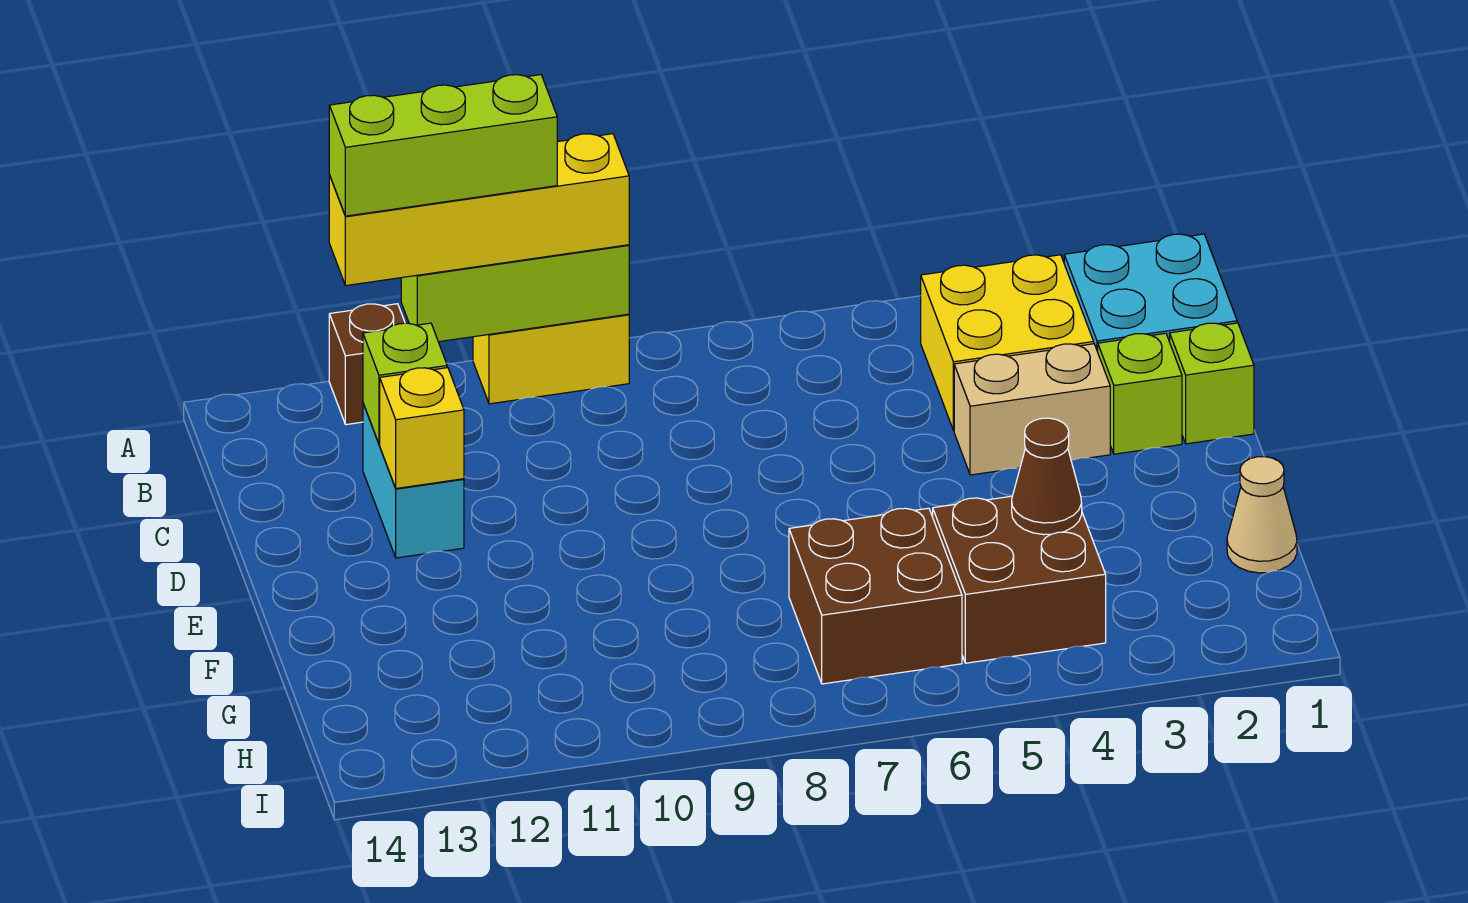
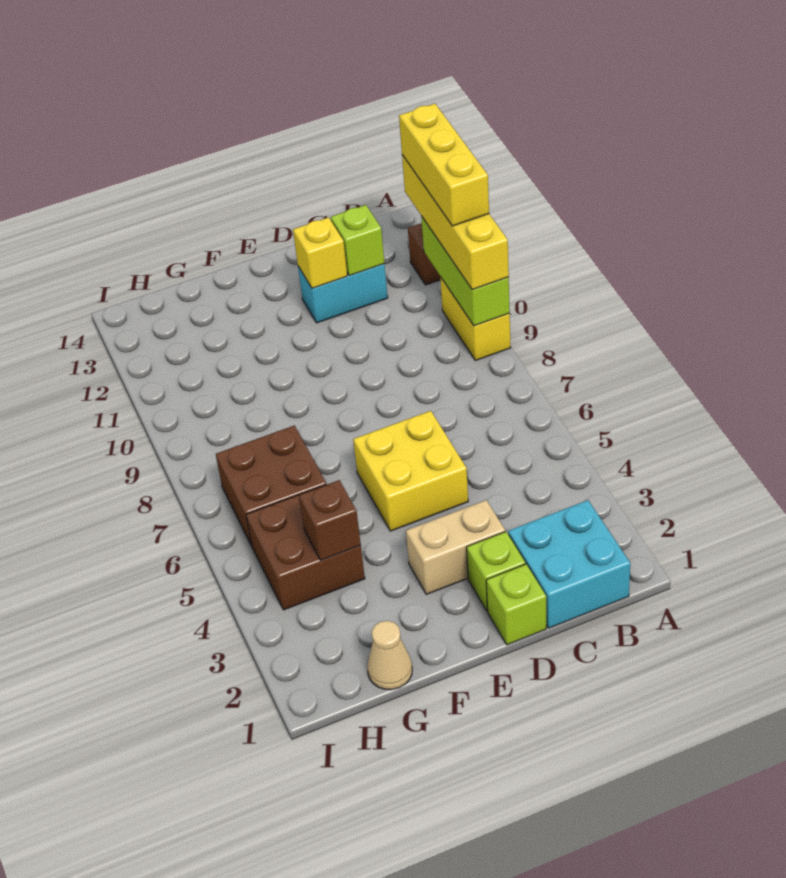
lime 1x3 brick [329,75,557,216] -> yellow 1x3 brick [399,104,489,226]
yellow 2x2 brick [921,255,1094,430] -> yellow 2x2 brick moved to [353,411,468,531]
tan 1x2 brick [954,344,1110,475] -> tan 1x2 brick turned to [406,500,505,594]
brown 1x1 cone [1012,418,1082,535] -> brown 1x1 brick [299,480,361,560]

